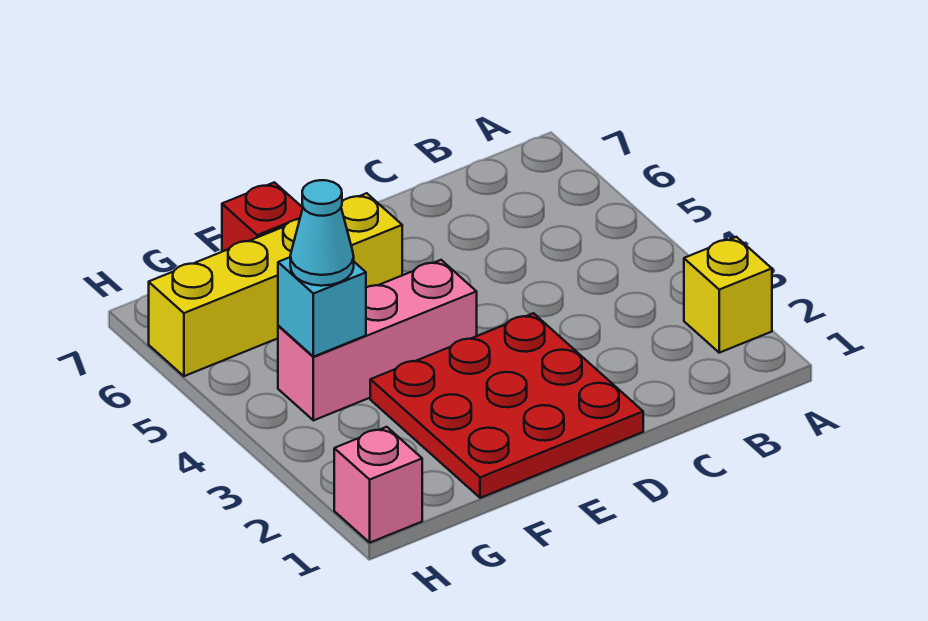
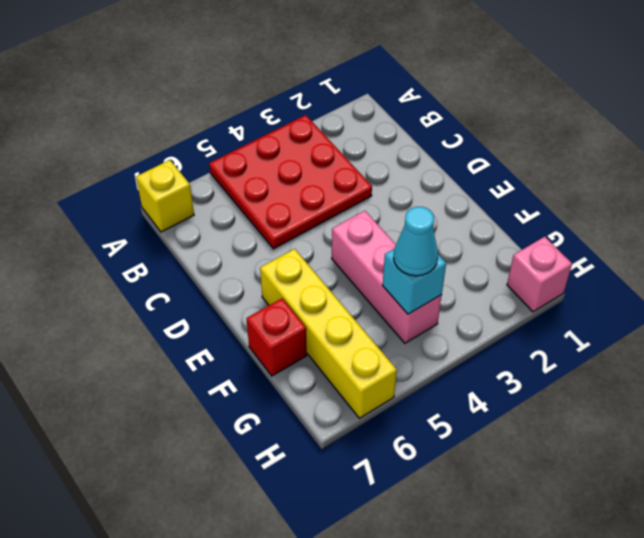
yellow 1x1 brick [684,237,772,353] -> yellow 1x1 brick moved to [136,160,194,232]
red 3x3 plate [370,313,643,498] -> red 3x3 plate moved to [209,115,372,249]

